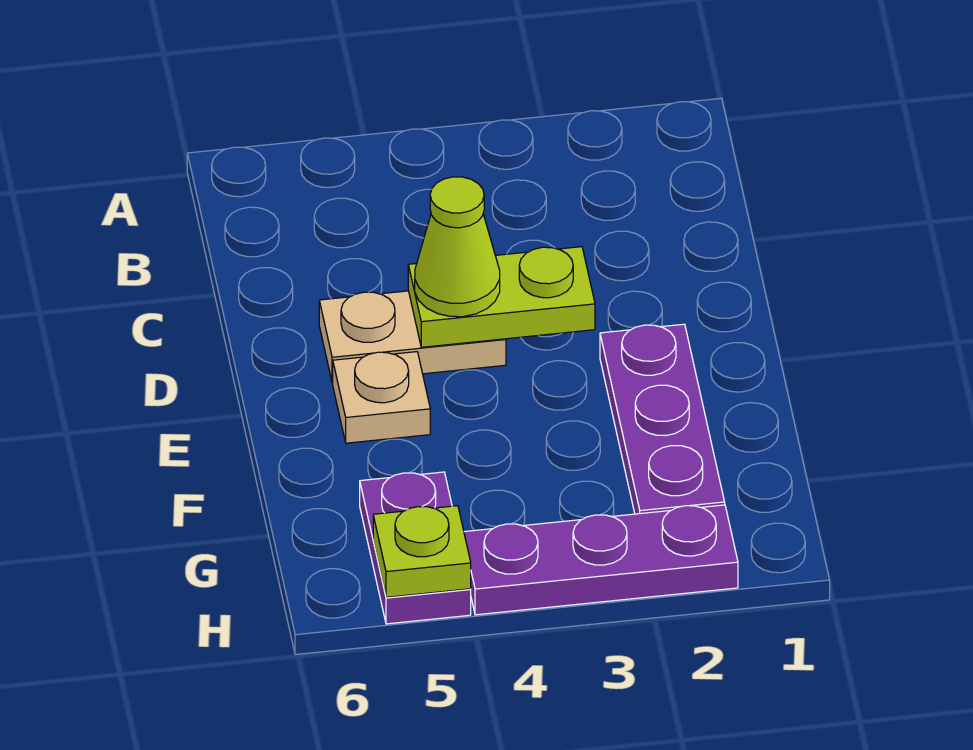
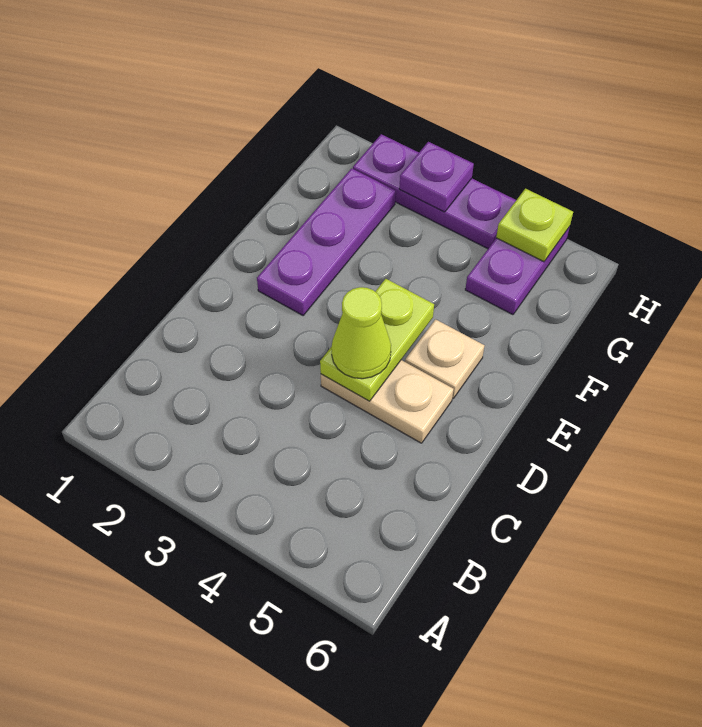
lime 1x2 plate [408,247,595,347] -> lime 1x2 plate turned to [320,279,434,401]
none -> purple 1x1 plate [399,142,474,212]

